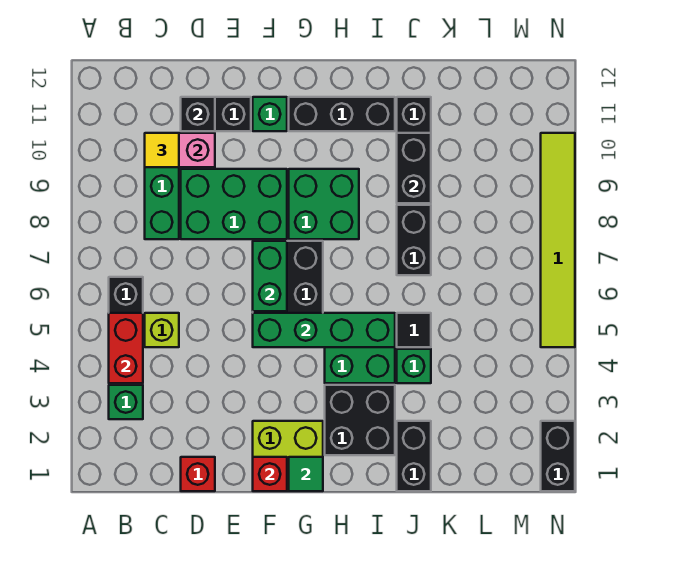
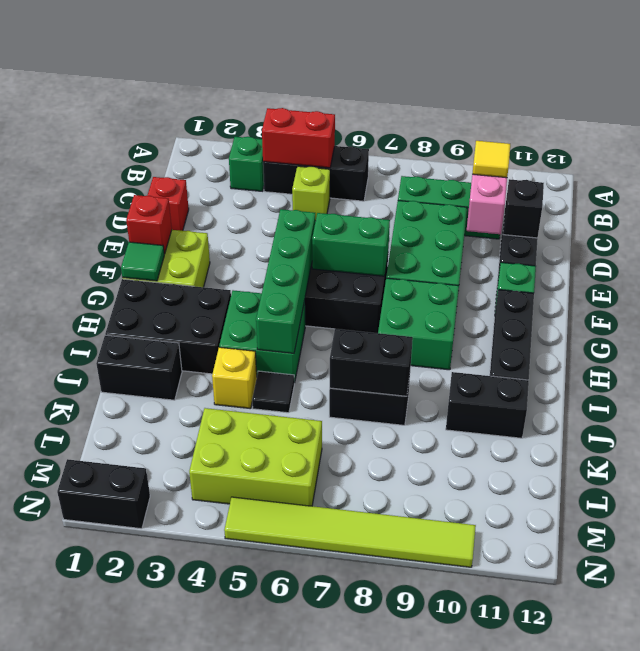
black 2x2 brick [325,385,395,455] -> black 2x3 brick [105,279,231,374]
green 1x1 brick [397,349,431,383] -> yellow 1x1 brick [212,347,257,409]
black 1x2 brick [397,133,431,203] -> black 1x2 brick moved to [330,329,413,396]
none -> lime 2x3 brick [189,408,322,506]

